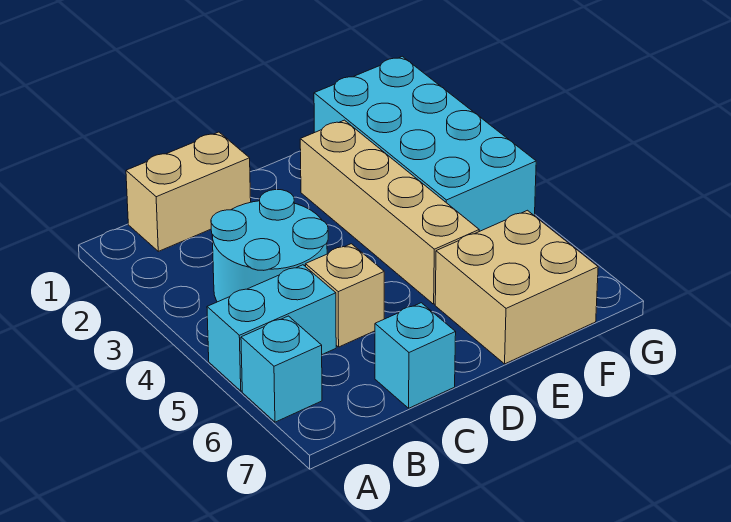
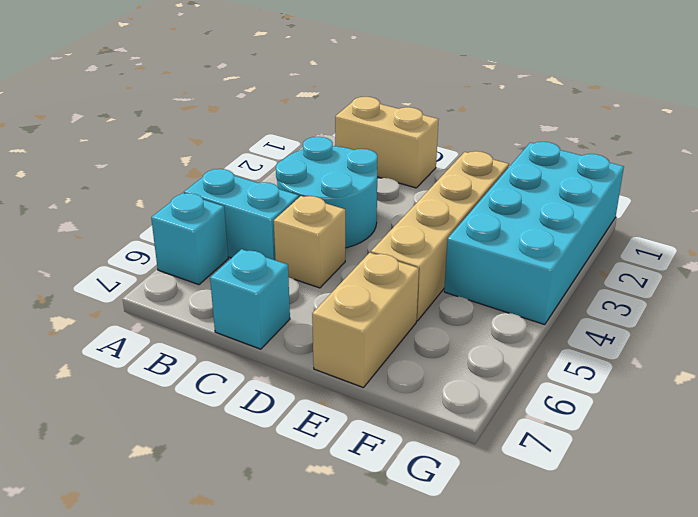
tan 2x2 brick [435,210,598,364] -> tan 1x2 brick [312,253,419,388]

